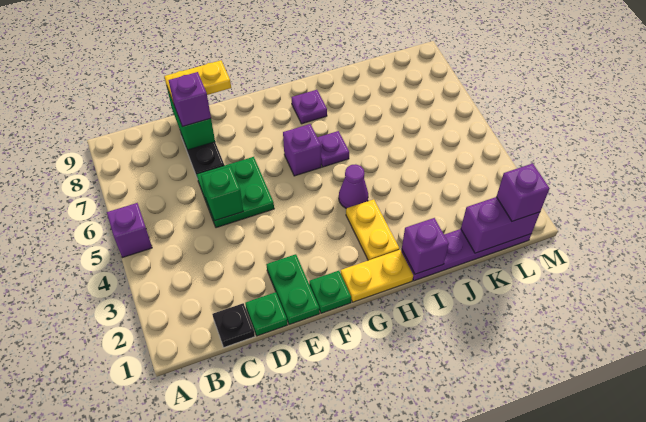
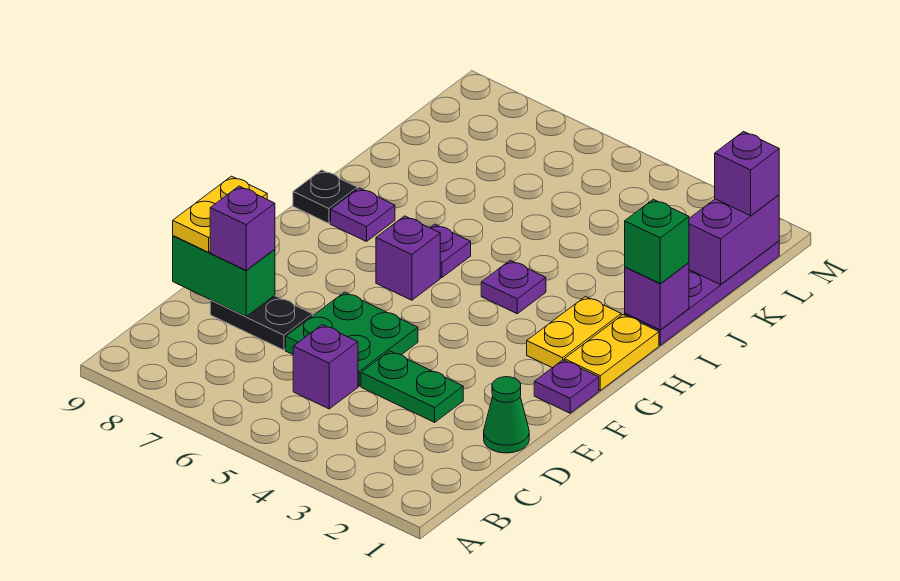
purple 1x1 brick [107,203,152,258] -> purple 1x1 brick moved to [293,325,358,409]
black 1x1 plate [212,303,255,347] -> black 1x1 plate moved to [293,170,357,223]
green 1x1 plate [245,292,287,336] -> green 1x1 cone [484,377,529,453]
green 1x1 brick [201,166,243,221] -> green 1x1 brick moved to [625,199,689,284]
green 1x2 plate [266,254,320,325] -> green 1x2 plate moved to [361,351,463,422]
green 1x1 plate [309,271,351,313] -> purple 1x1 plate [534,360,599,413]
yellow 1x2 plate [346,199,399,260] -> yellow 1x2 plate turned to [527,297,621,368]
purple 1x1 cone [339,164,368,208] -> purple 1x1 plate [481,260,546,314]

